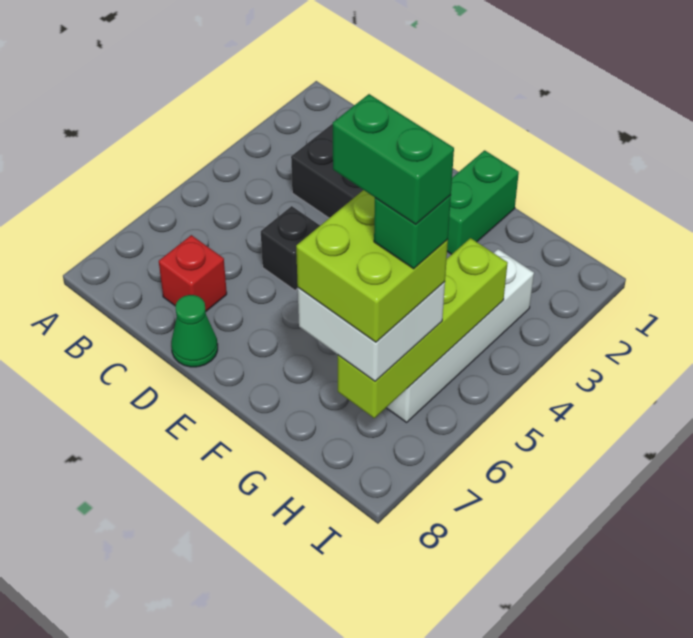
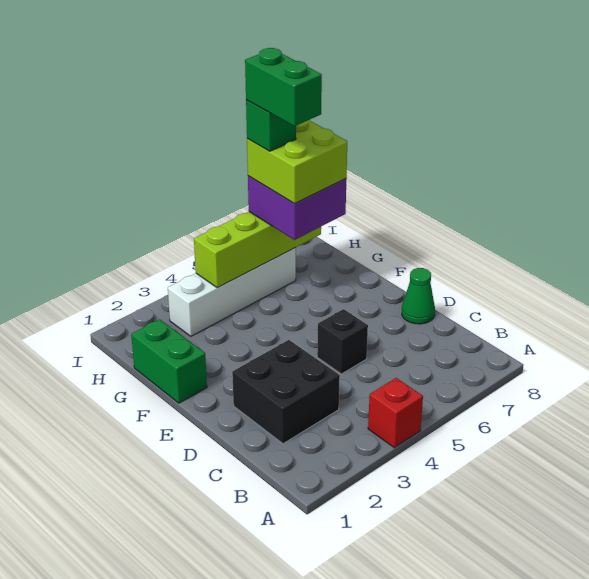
red 1x1 brick [159,235,227,311] -> red 1x1 brick moved to [368,378,423,448]
green 1x2 brick [447,150,519,254] -> green 1x2 brick turned to [131,319,207,403]
white 2x2 brick [298,282,445,381] -> purple 2x2 brick [248,176,346,240]

